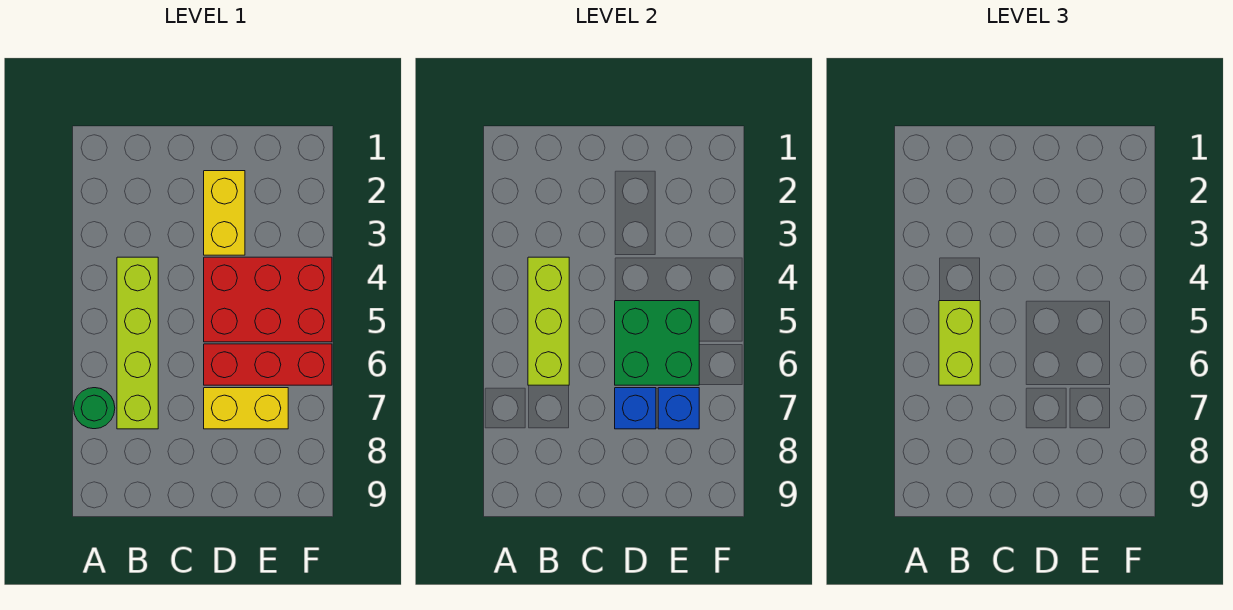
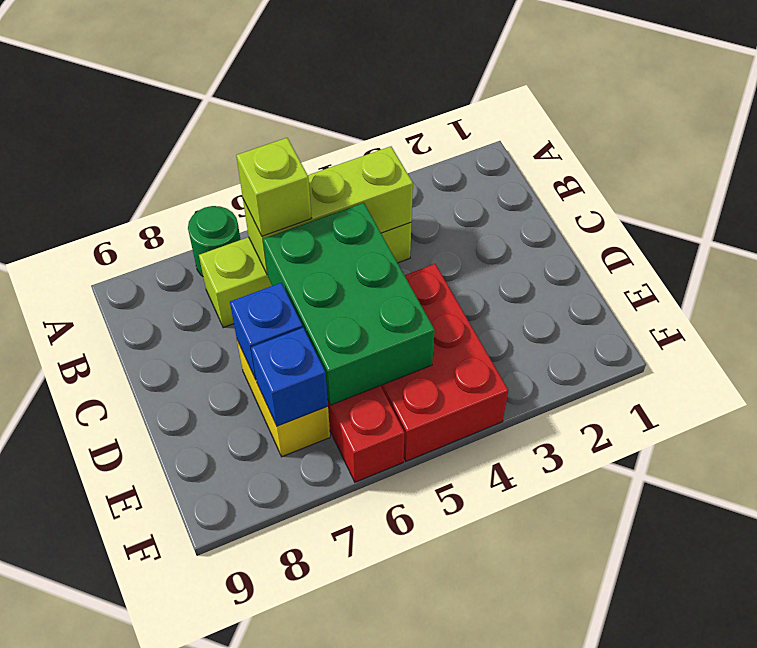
lime 1x2 brick [939,301,980,385] -> lime 1x1 brick [236,138,311,236]
yellow 1x2 brick [204,171,245,255] -> none
green 2x2 brick [615,301,699,385] -> green 2x3 brick [263,203,435,405]

